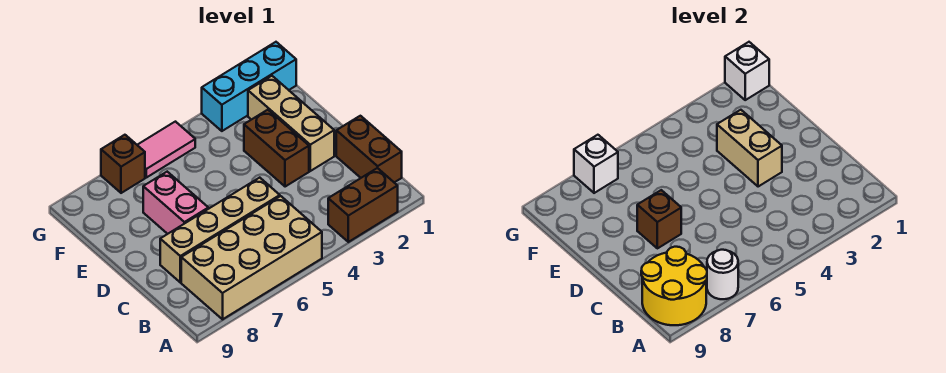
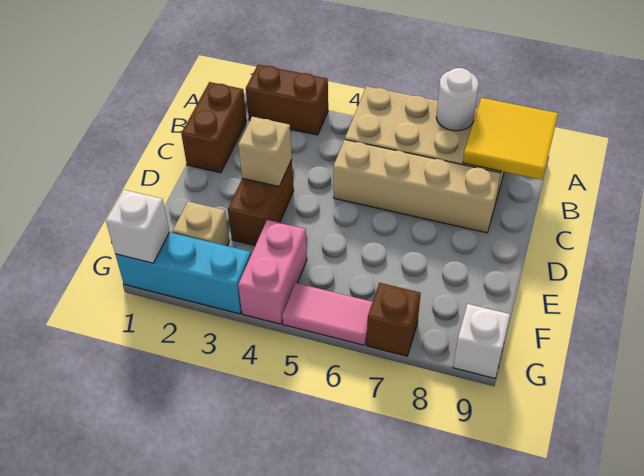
yellow 2x2 round brick [641,247,707,325] -> yellow 2x2 tile [463,98,558,180]
tan 1x3 brick [248,76,334,171] -> tan 1x1 brick [173,201,229,246]
tan 1x2 brick [717,110,782,187] -> tan 1x1 brick [238,117,292,186]
pink 1x2 brick [143,172,208,234] -> pink 1x2 brick moved to [238,220,307,324]
brown 1x1 brick [637,190,681,248] -> none
white 1x1 brick [574,135,618,193] -> white 1x1 brick moved to [453,304,510,378]

